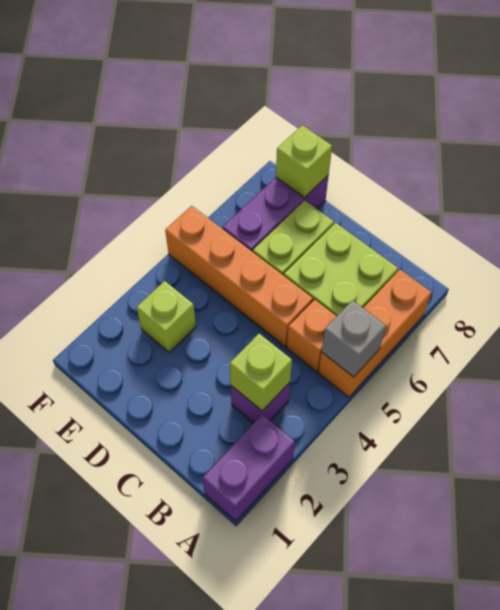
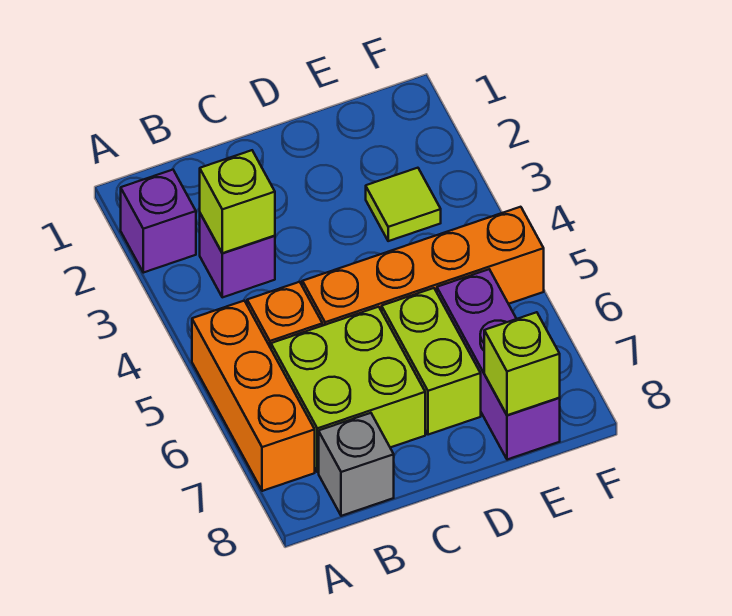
purple 1x2 brick [202,414,295,521] -> purple 1x1 brick [121,170,196,273]
grey 1x1 brick [321,300,386,377] -> grey 1x1 brick moved to [319,413,394,516]
lime 1x1 brick [137,281,196,353] -> lime 1x1 tile [366,168,441,241]

